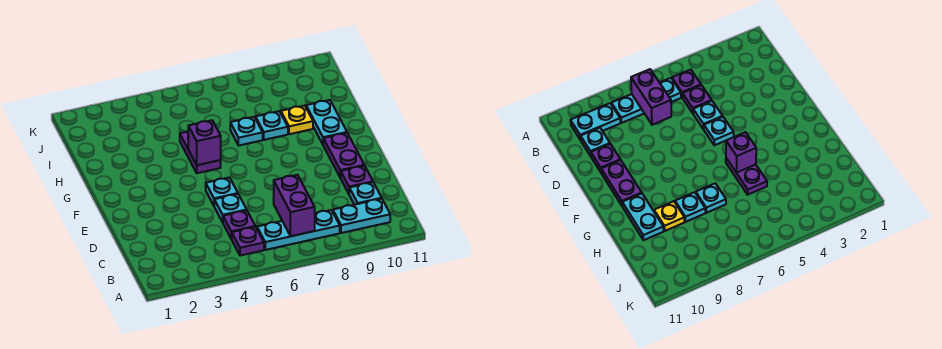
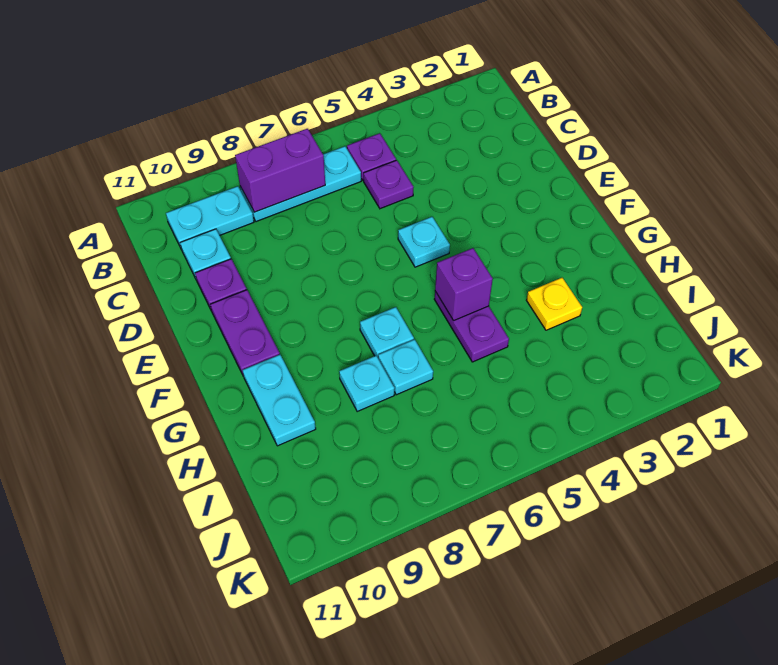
purple 1x2 brick [273,175,315,236] -> purple 1x2 brick turned to [235,129,325,212]
cyan 1x1 plate [214,194,246,222] -> cyan 1x1 plate moved to [360,307,414,357]
yellow 1x1 plate [281,106,313,134] -> yellow 1x1 plate moved to [526,278,582,330]

